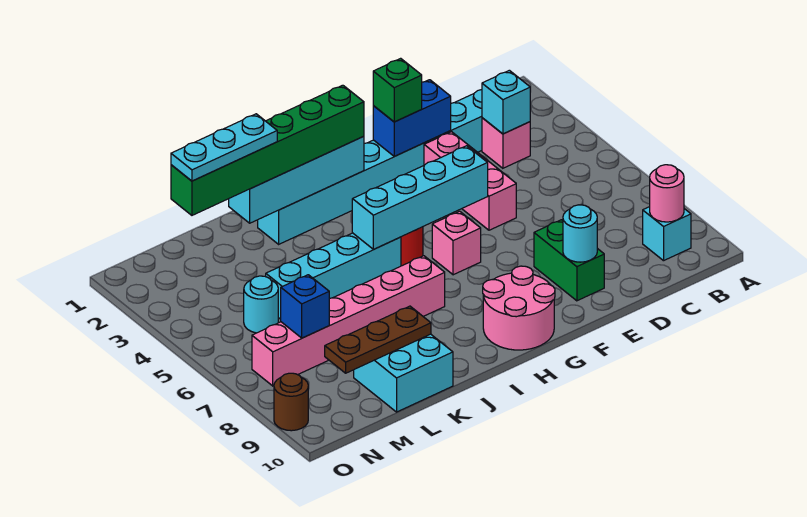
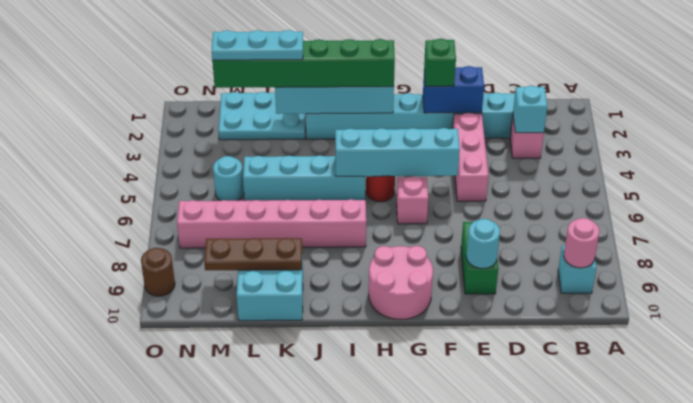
none -> cyan 2x3 plate [218,92,305,140]
blue 1x1 brick [281,275,329,338] -> none

